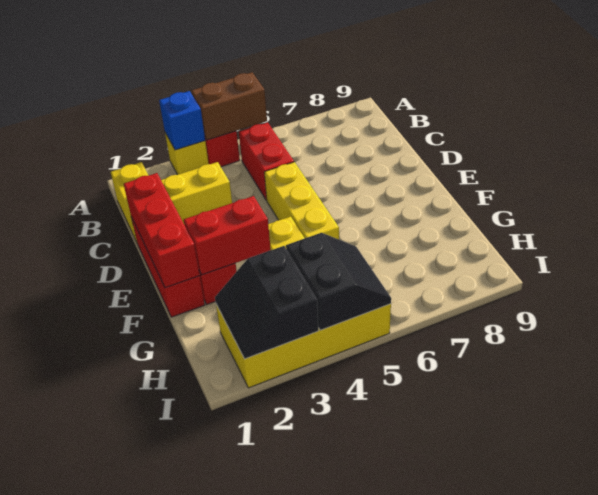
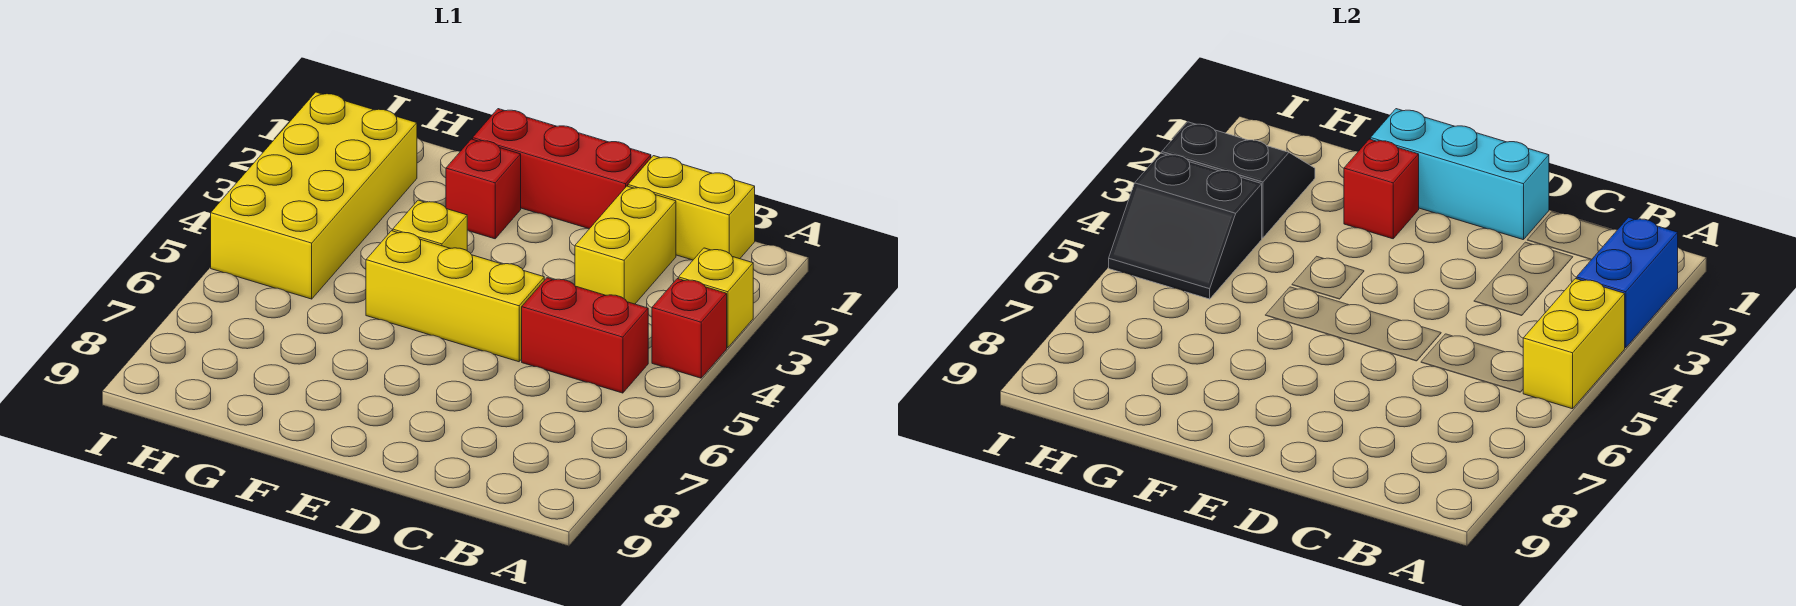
blue 1x1 brick [159,91,205,150] -> blue 1x2 brick [1577,217,1678,348]
brown 1x2 brick [191,72,267,140] -> yellow 1x2 brick [1523,279,1625,409]
red 1x3 brick [124,173,200,288] -> cyan 1x3 brick [1371,109,1549,240]
red 1x2 brick [184,196,271,275] -> red 1x1 brick [1344,139,1419,239]

